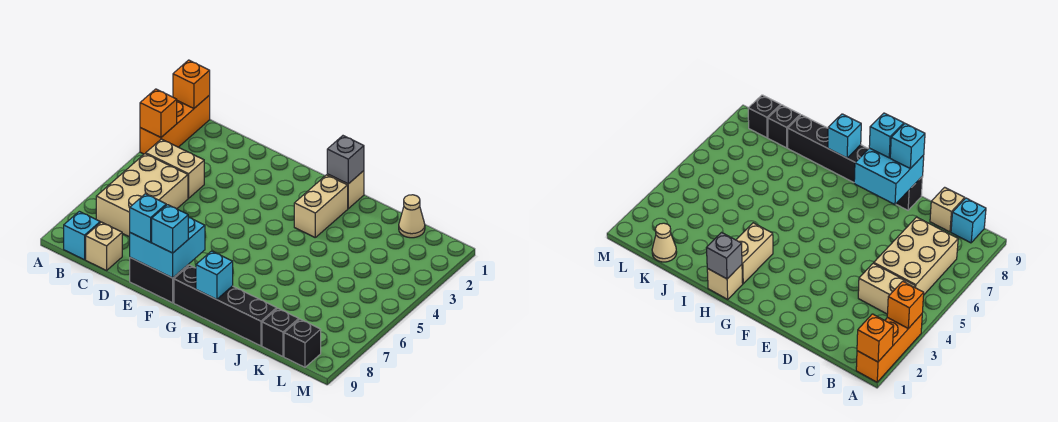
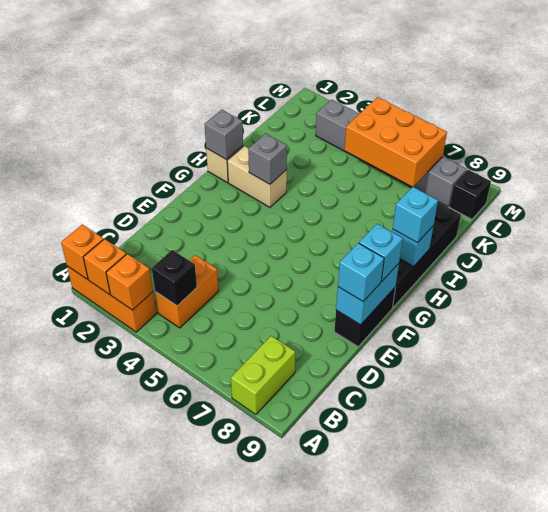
none -> orange 1x1 brick [83,239,126,295]
none -> lime 1x2 brick [231,336,295,415]
tan 1x2 brick [146,139,204,198] -> orange 1x2 brick [155,255,219,328]
tan 2x3 brick [96,154,188,237] -> none
cyan 1x1 brick [64,211,100,260] -> cyan 1x1 brick moved to [393,187,438,243]
tan 1x1 brick [86,222,122,270] -> none
cyan 2x2 brick [130,217,205,278] -> cyan 1x2 brick [336,263,399,325]
none -> grey 1x1 brick [248,133,287,184]
tan 1x1 cone [399,195,425,238] -> none
none -> orange 2x3 brick [344,97,447,187]
black 1x1 brick [262,308,299,357] -> black 1x1 brick moved to [152,250,197,306]
none -> grey 1x6 brick [316,99,467,207]

